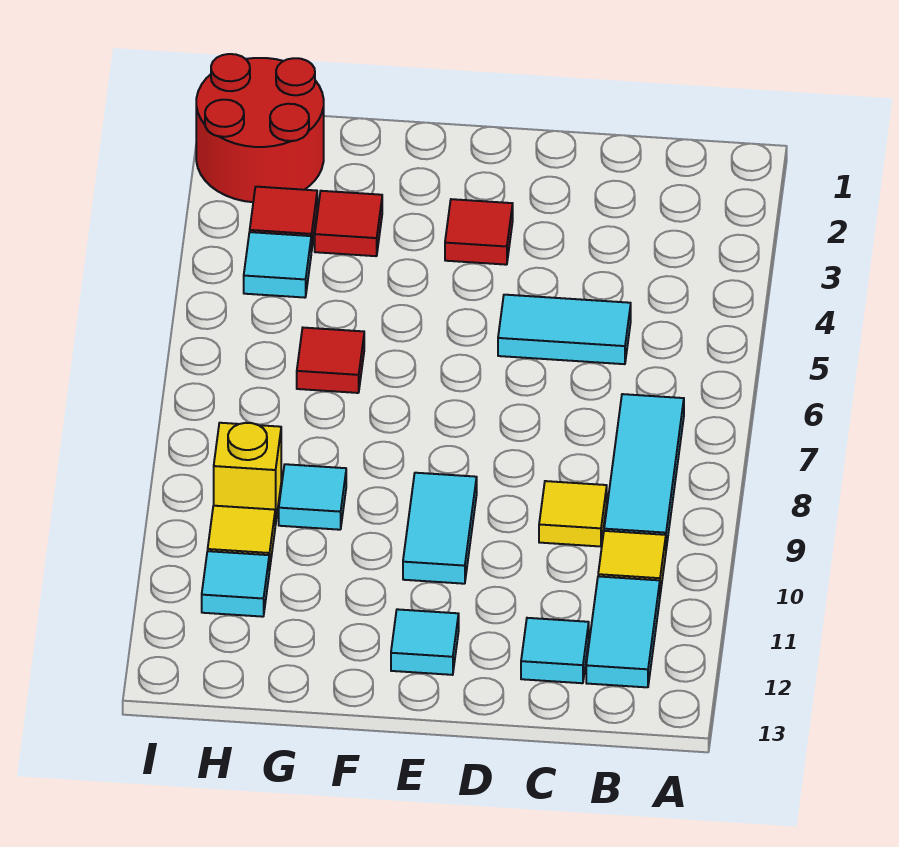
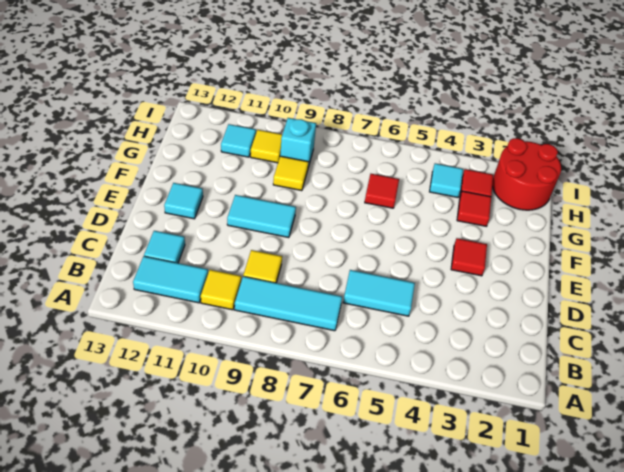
cyan 1x2 tile [498,295,631,364] -> cyan 1x2 tile turned to [343,270,415,316]
cyan 1x1 tile [279,464,346,530] -> yellow 1x1 tile [273,156,309,191]
yellow 1x1 brick [214,423,281,525] -> cyan 1x1 brick [280,118,316,167]

